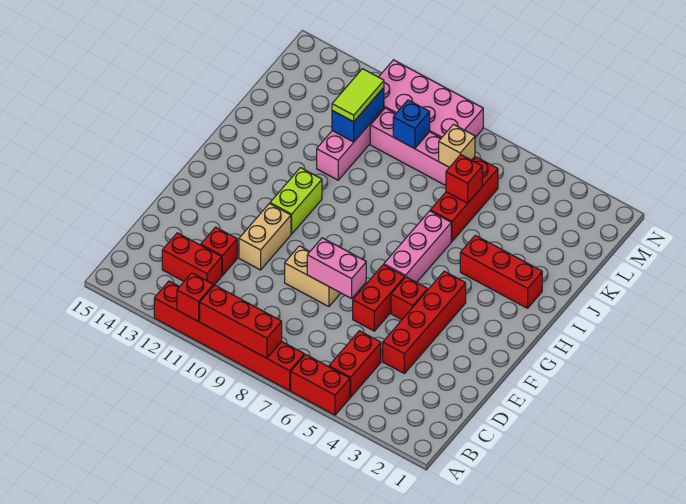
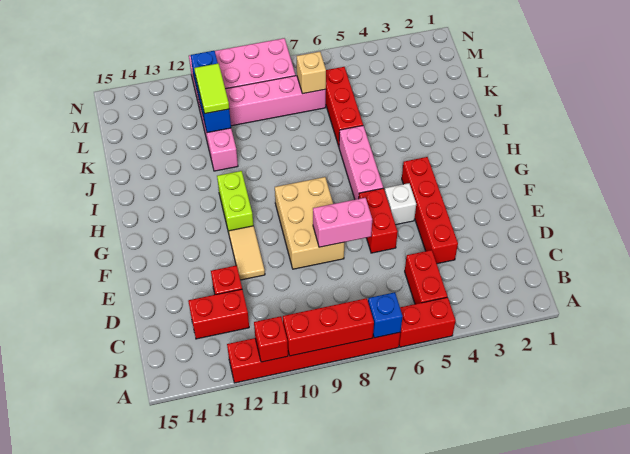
tan 1x2 brick [285,246,341,307] -> tan 2x3 brick [275,177,345,269]
tan 1x2 brick [239,204,291,270] -> tan 1x2 tile [229,226,265,280]
red 1x1 brick [391,277,428,320] -> white 1x1 brick [385,183,416,225]
red 1x3 brick [460,235,542,308] -> none
red 1x1 brick [446,155,482,203] -> none
blue 1x2 brick [332,88,384,142] -> blue 1x3 brick [191,51,231,133]
blue 1x1 brick [393,100,430,149] -> blue 1x1 brick moved to [368,292,403,338]

